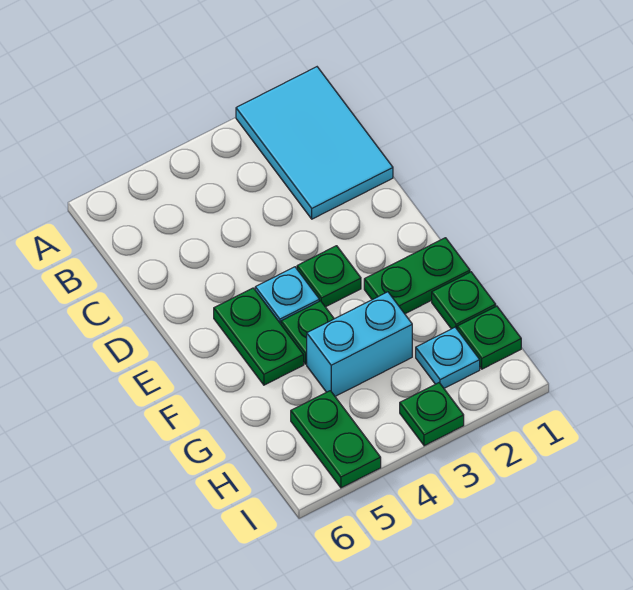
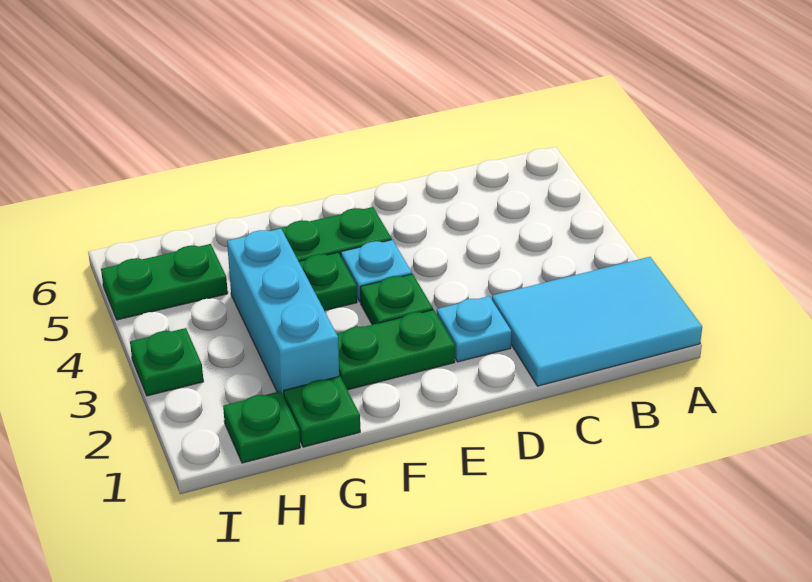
green 1x2 plate [364,238,470,314] -> green 1x2 plate turned to [337,310,455,390]
cyan 1x2 brick [307,292,412,396] -> cyan 1x3 brick [227,229,339,397]
cyan 1x1 plate [416,327,480,388] -> cyan 1x1 plate moved to [437,296,511,362]

